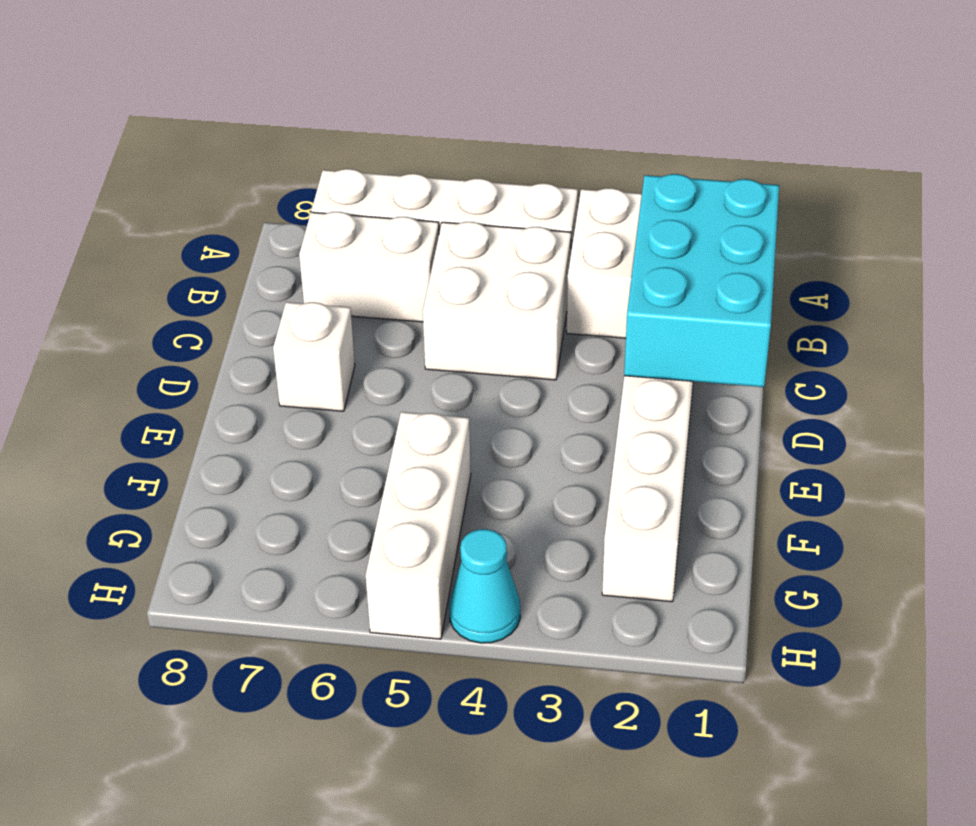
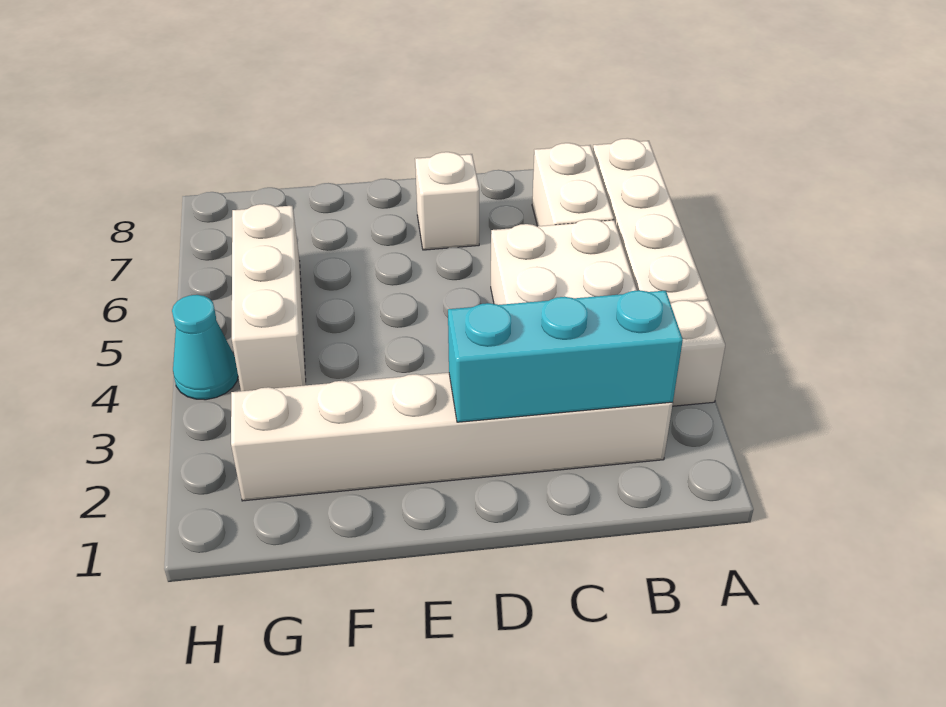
cyan 2x3 brick [624,174,779,387] -> cyan 1x3 brick [448,290,683,422]
white 1x3 brick [366,412,471,639] -> white 1x3 brick turned to [232,204,306,391]

